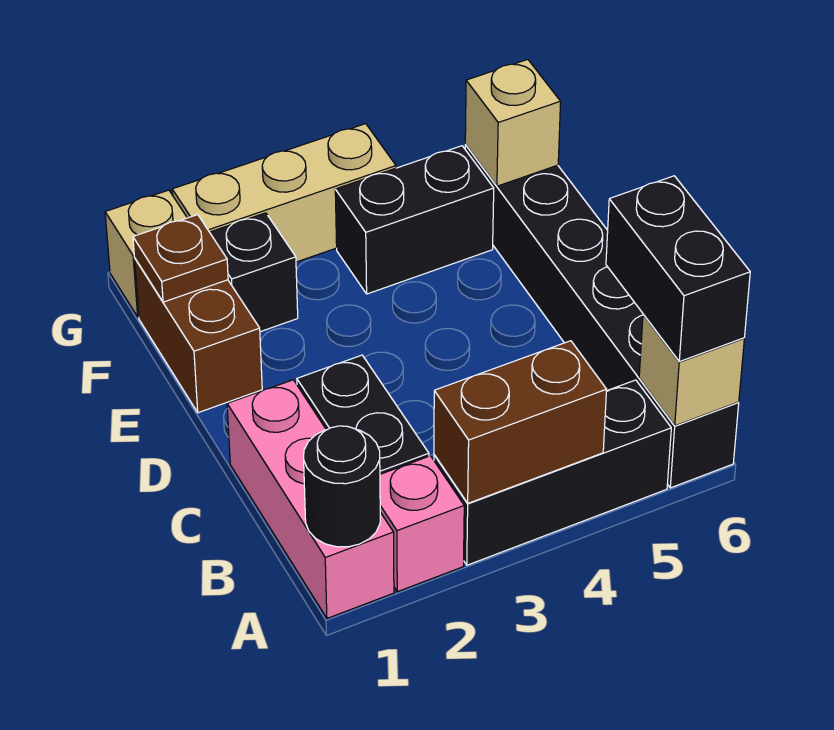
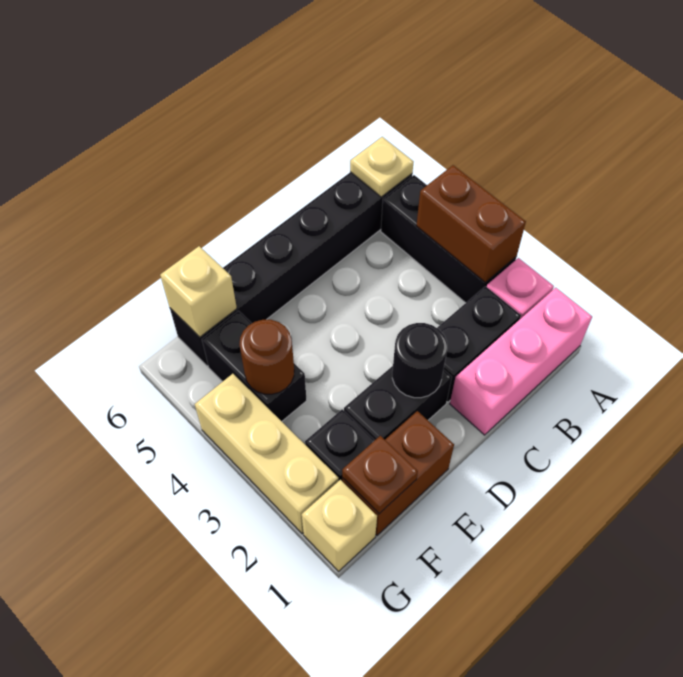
black 1x1 round brick [304,426,380,547] -> black 1x1 round brick moved to [392,323,447,398]
tan 1x1 brick [639,314,744,426] -> tan 1x1 plate [350,137,413,197]
black 1x2 brick [606,176,750,362] -> black 1x2 brick moved to [344,366,452,440]
none -> brown 1x1 round brick [239,320,294,394]

